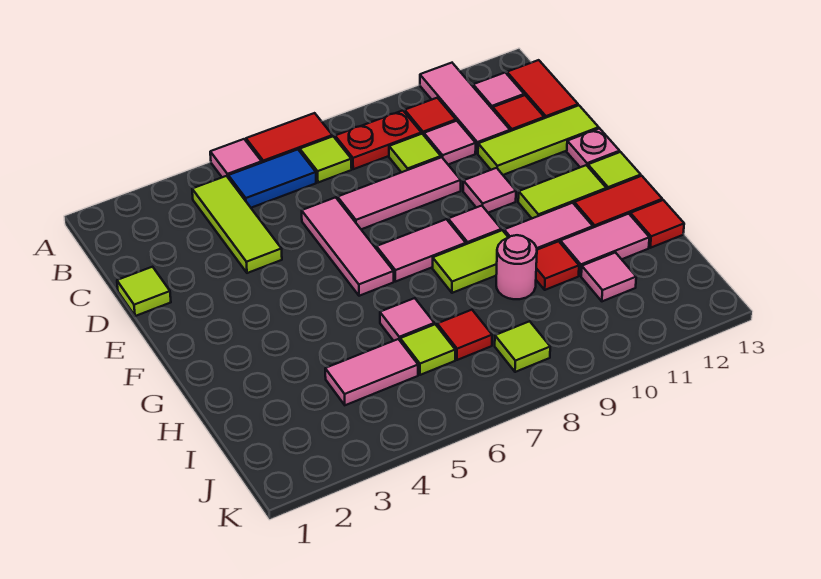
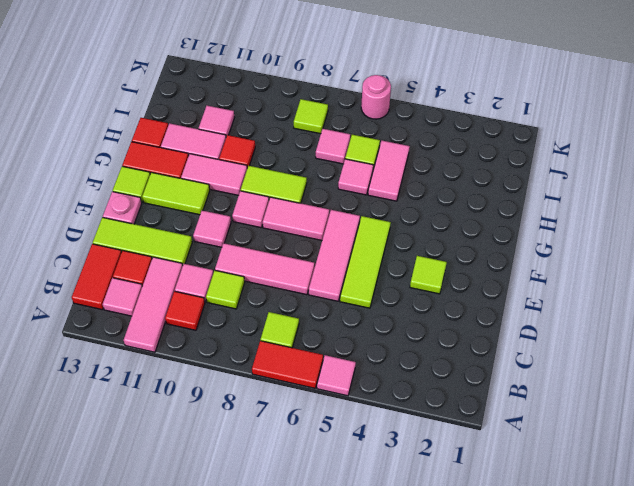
lime 1x3 tile [192,176,282,273] -> lime 1x3 tile moved to [340,216,391,308]
blue 1x2 tile [228,149,316,208] -> none
red 1x2 plate [335,111,421,169] -> none
lime 1x1 tile [117,267,171,316] -> lime 1x1 tile moved to [410,256,447,294]
pink 1x1 round brick [496,235,537,299] -> pink 1x1 round brick moved to [361,75,391,119]
pink 1x2 tile [325,339,418,405] -> pink 1x2 tile turned to [368,141,410,201]
red 1x1 tile [437,310,492,360] -> pink 1x1 tile [316,129,350,164]

